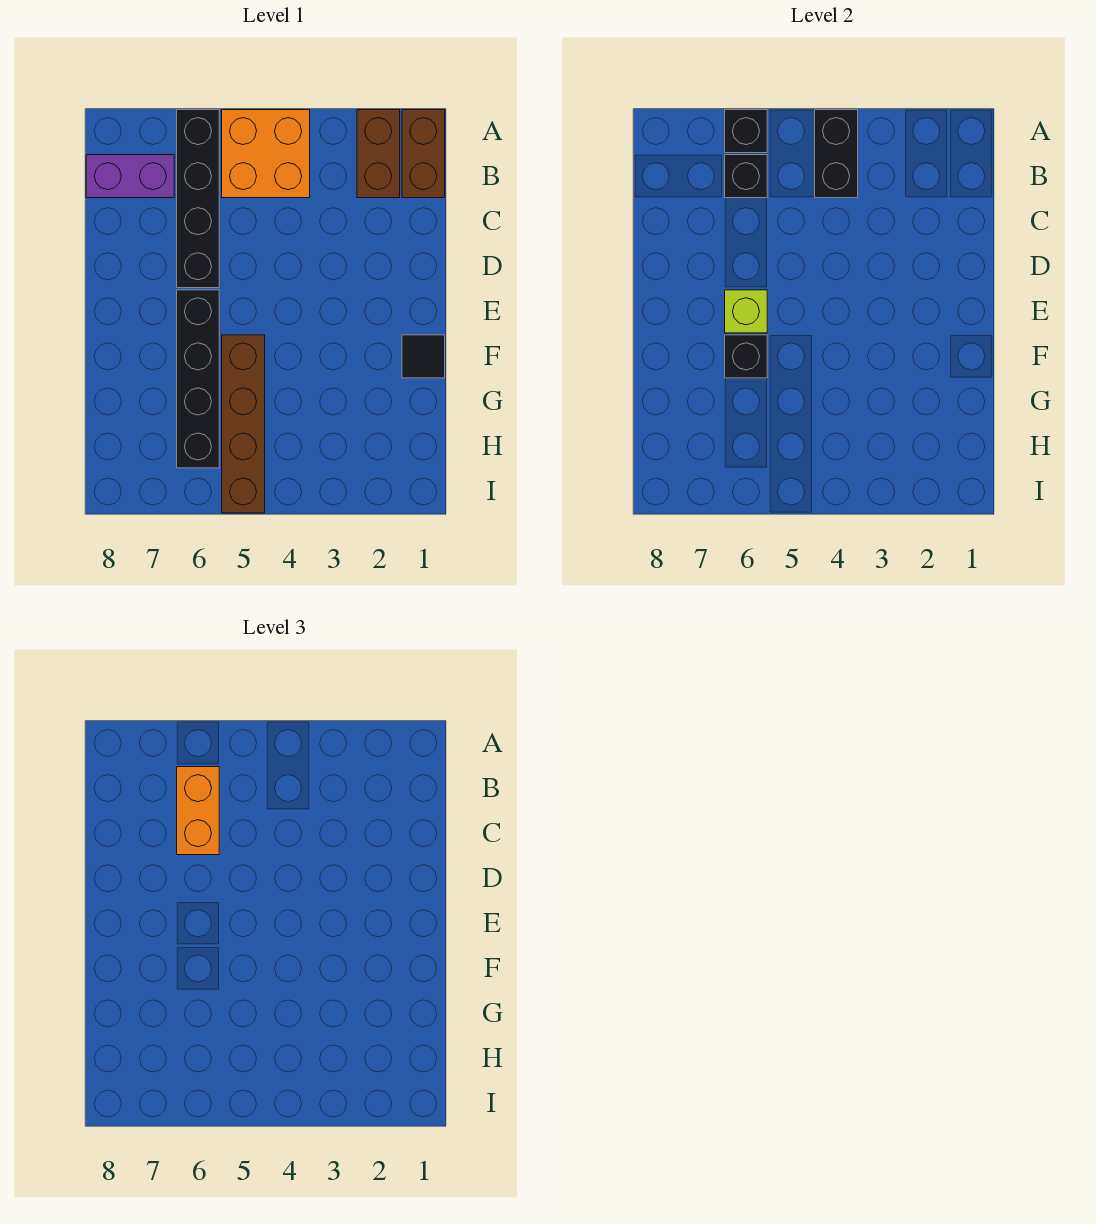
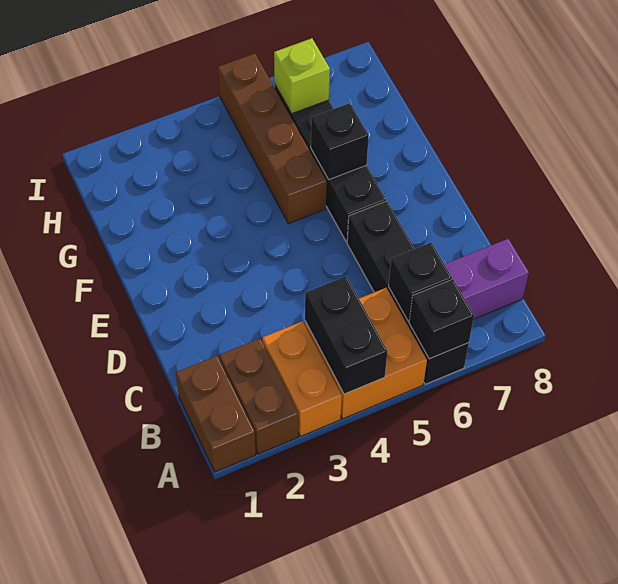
orange 1x2 brick [177,767,219,855] -> orange 1x2 brick moved to [262,321,342,436]
lime 1x1 brick [725,290,767,333] -> lime 1x1 brick moved to [274,38,330,114]
black 1x1 tile [402,335,445,378] -> none

